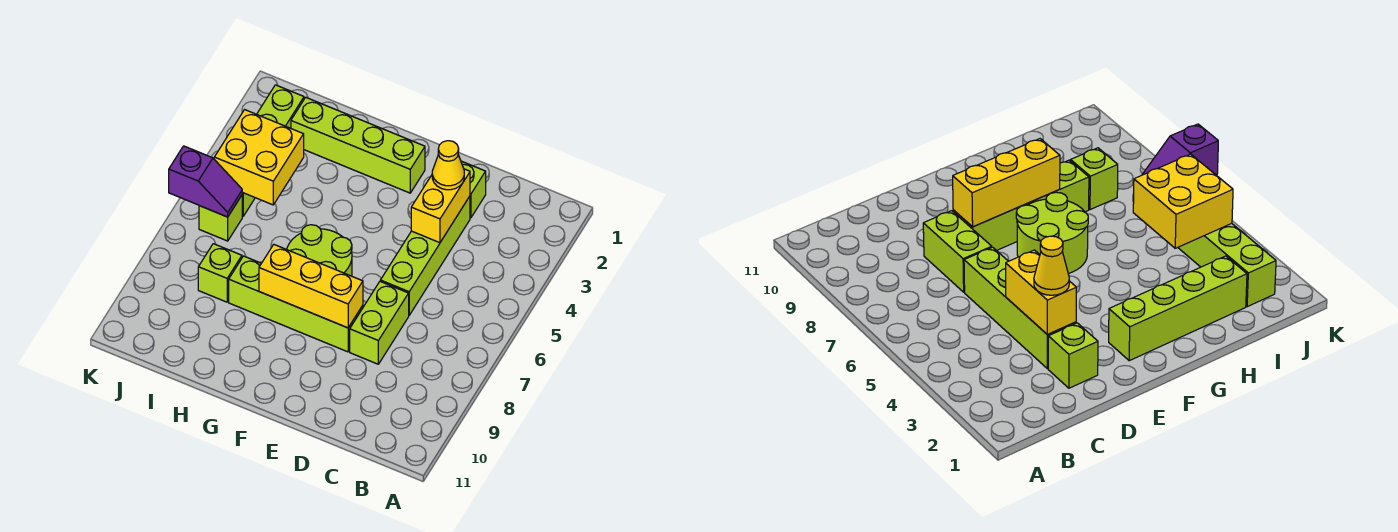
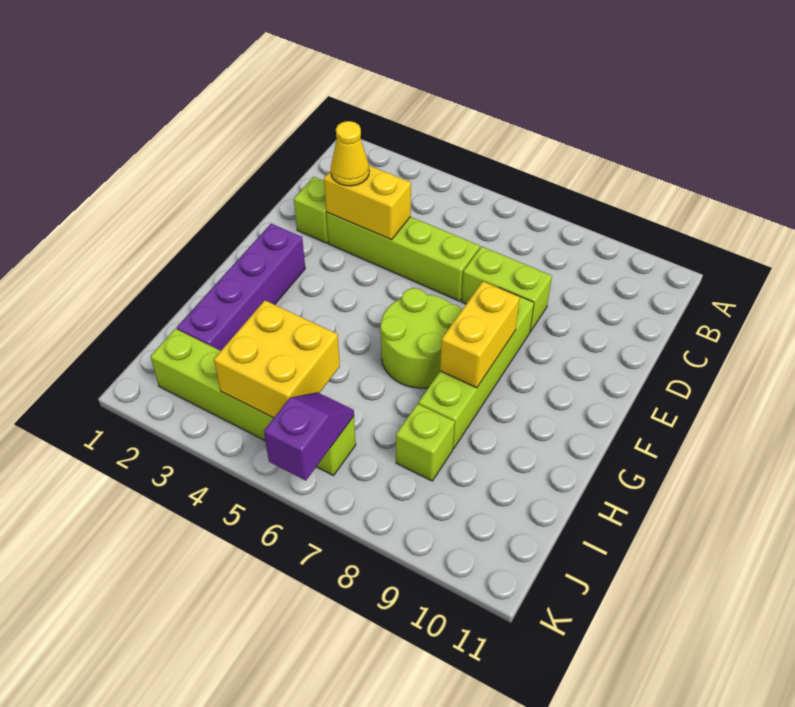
yellow 1x3 brick [259,245,363,328] -> yellow 1x2 brick [440,282,520,388]
lime 1x4 brick [291,97,425,193] -> purple 1x4 brick [177,224,305,351]

